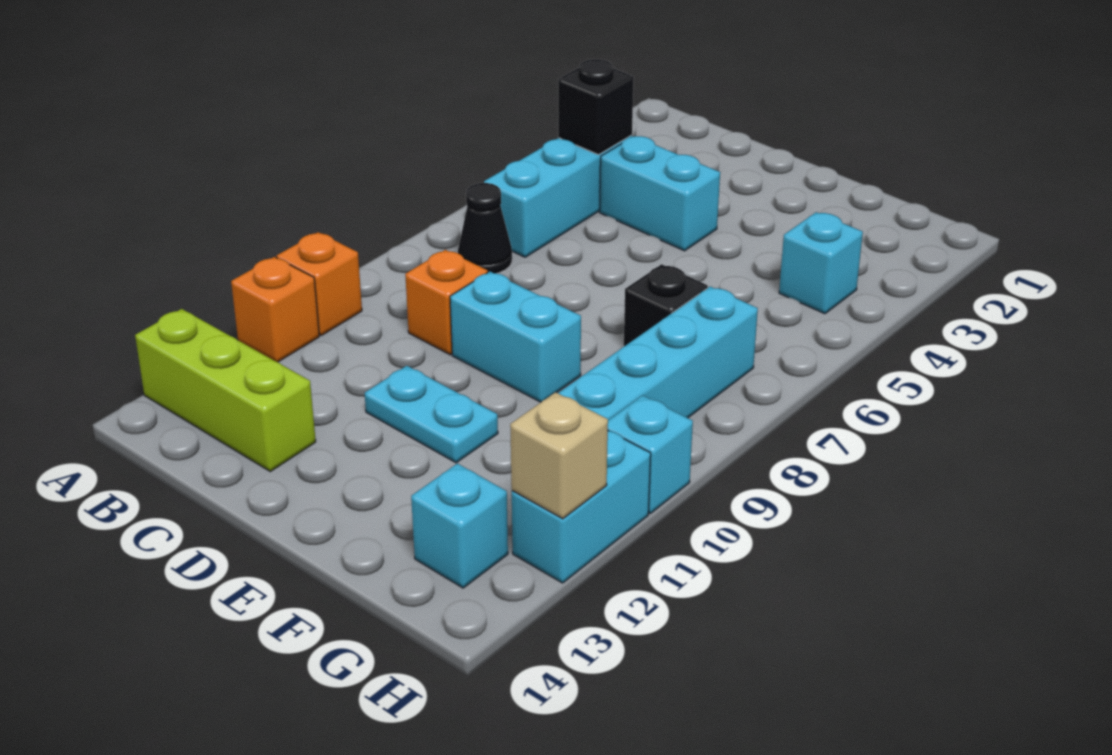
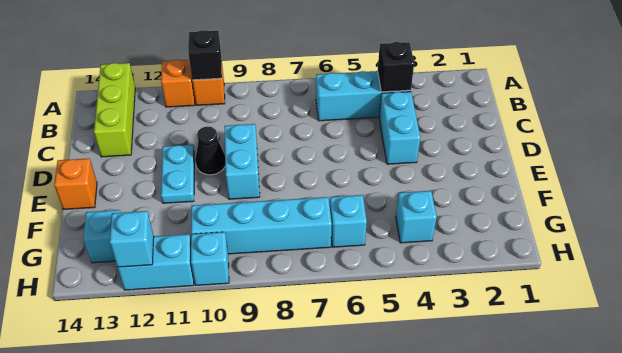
black 1x1 cone [458,183,512,273] -> black 1x1 cone moved to [195,126,225,175]
orange 1x1 brick [405,250,488,355] -> orange 1x1 brick moved to [54,158,97,209]
black 1x1 brick [624,264,708,346] -> black 1x1 brick moved to [188,30,222,80]
none -> cyan 1x1 brick [330,195,367,247]
tan 1x1 brick [510,392,608,519] -> cyan 1x1 brick [110,211,154,267]

